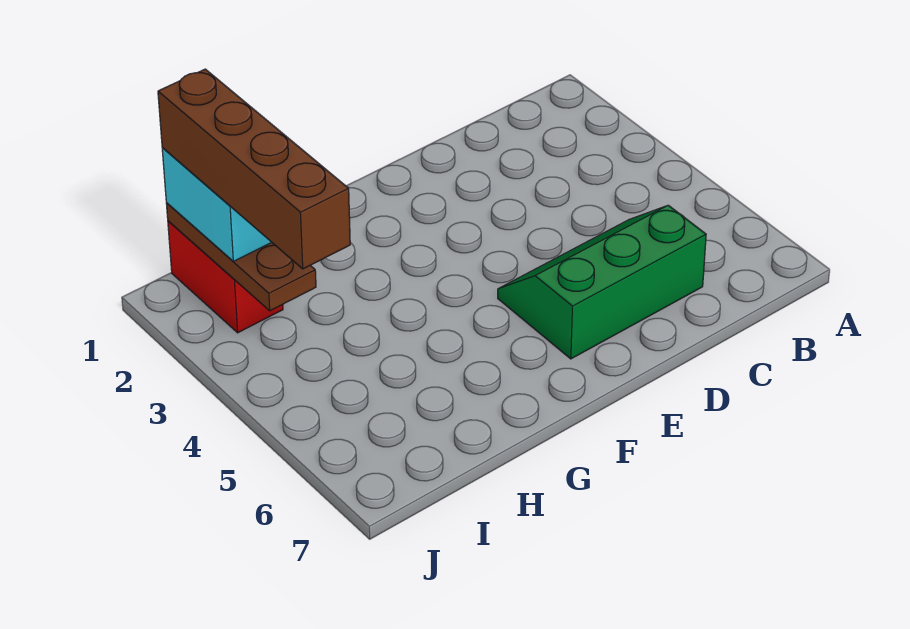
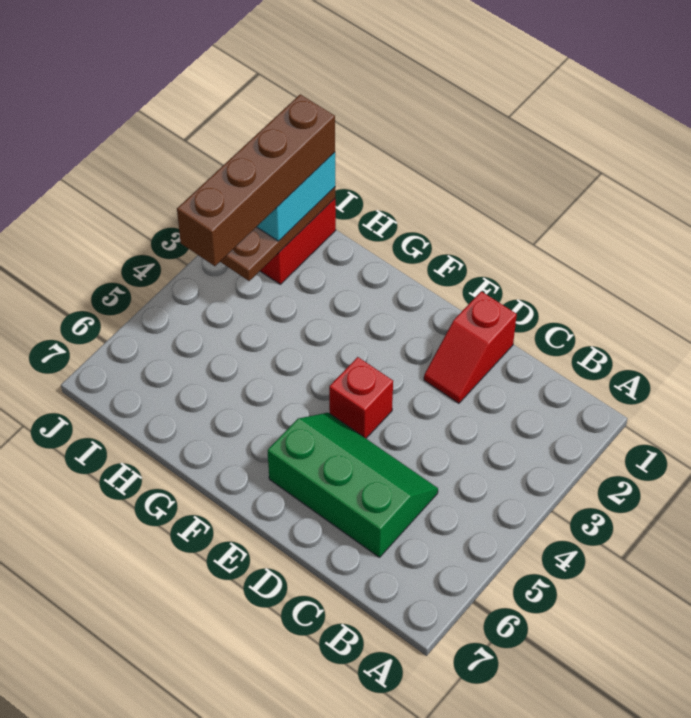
none -> red 1x2 slope [424,291,517,403]
none -> red 1x1 brick [329,357,393,438]

